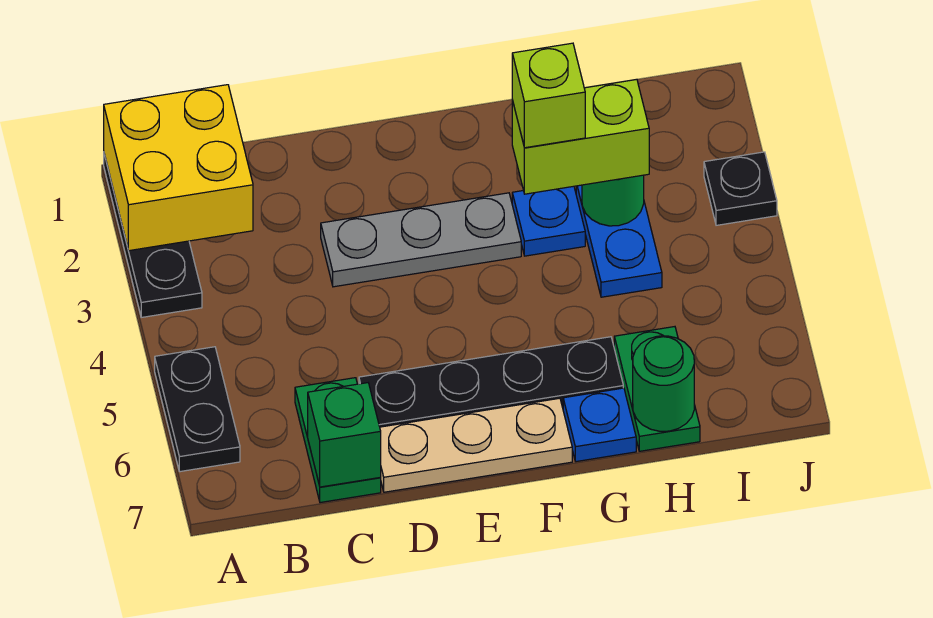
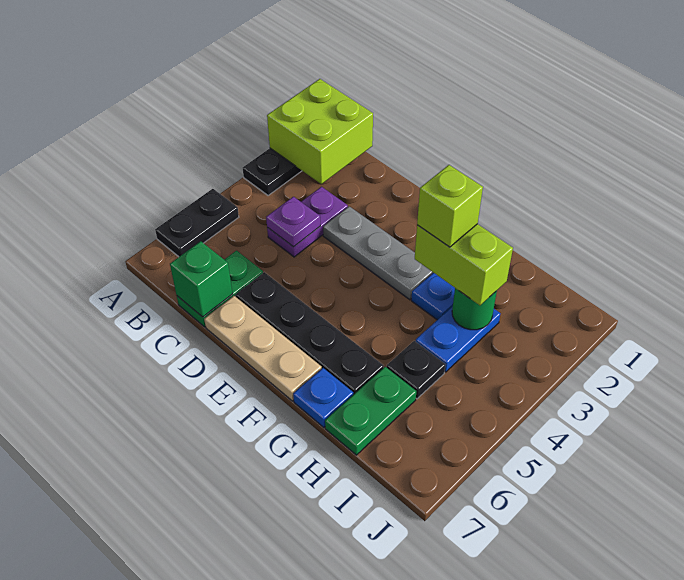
yellow 2x2 brick [104,85,253,251] -> lime 2x2 brick [267,79,373,184]
none -> purple 1x2 plate [267,187,348,257]
none -> purple 1x1 plate [266,197,320,247]
green 1x1 round brick [633,336,694,431] -> none
black 1x1 plate [704,152,777,225] -> black 1x1 plate moved to [386,341,445,399]

